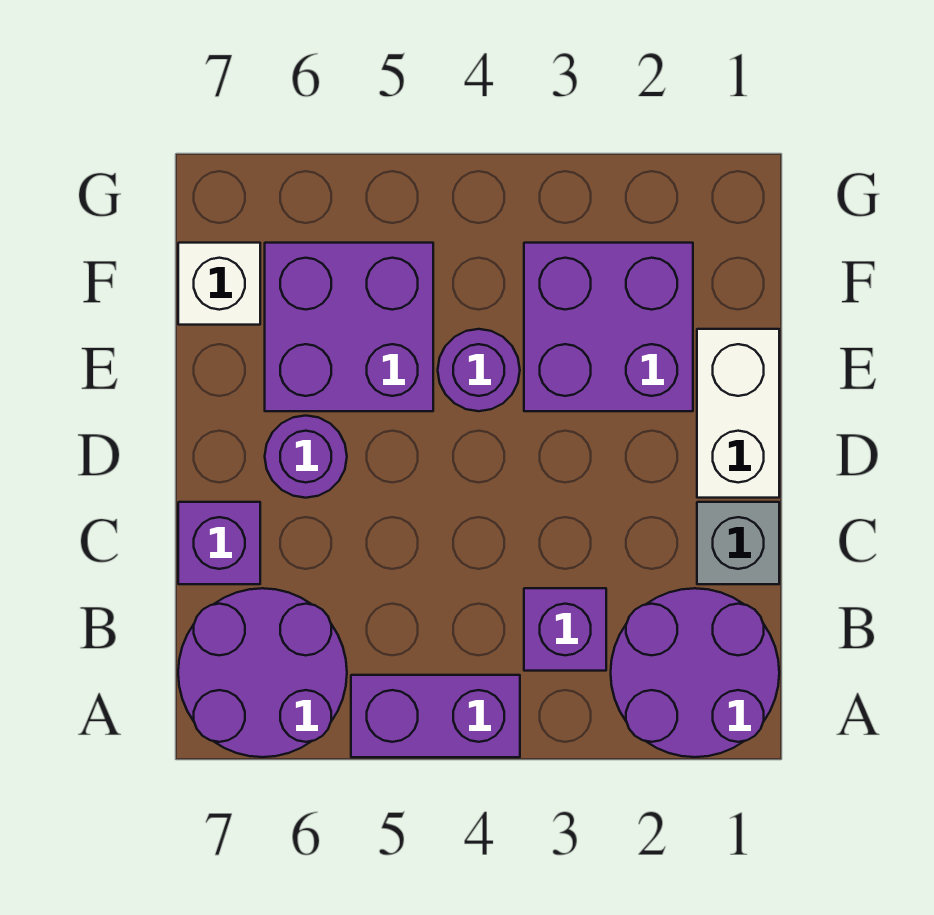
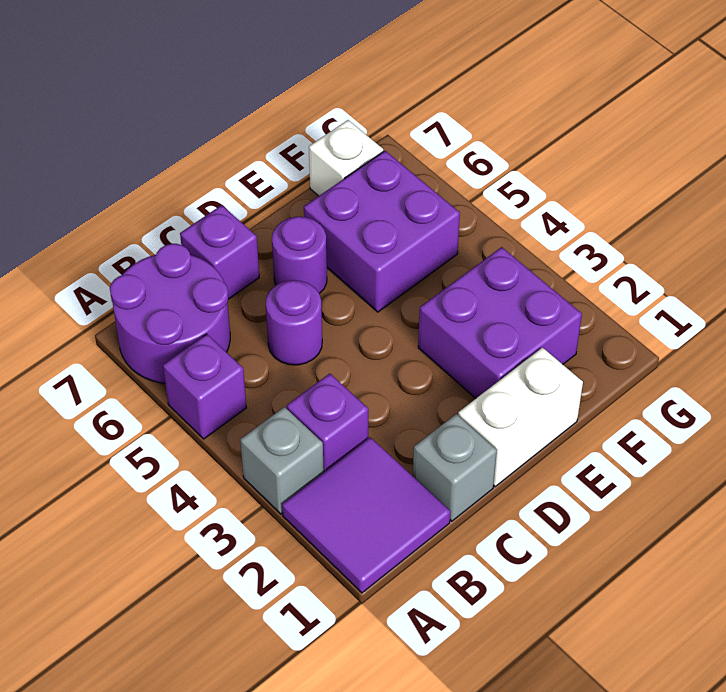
purple 2x2 round brick [611,588,779,757] -> purple 2x2 tile [282,437,450,593]
none -> grey 1x1 brick [240,407,324,514]
purple 1x2 brick [351,675,520,757] -> purple 1x1 brick [163,334,246,439]
purple 1x1 round brick [438,329,520,411] -> purple 1x1 round brick moved to [266,280,322,365]

